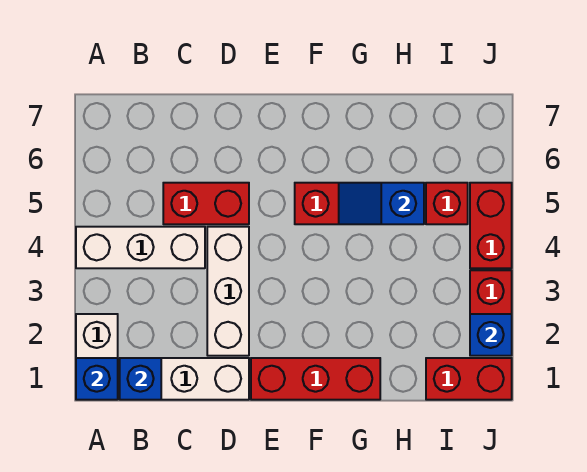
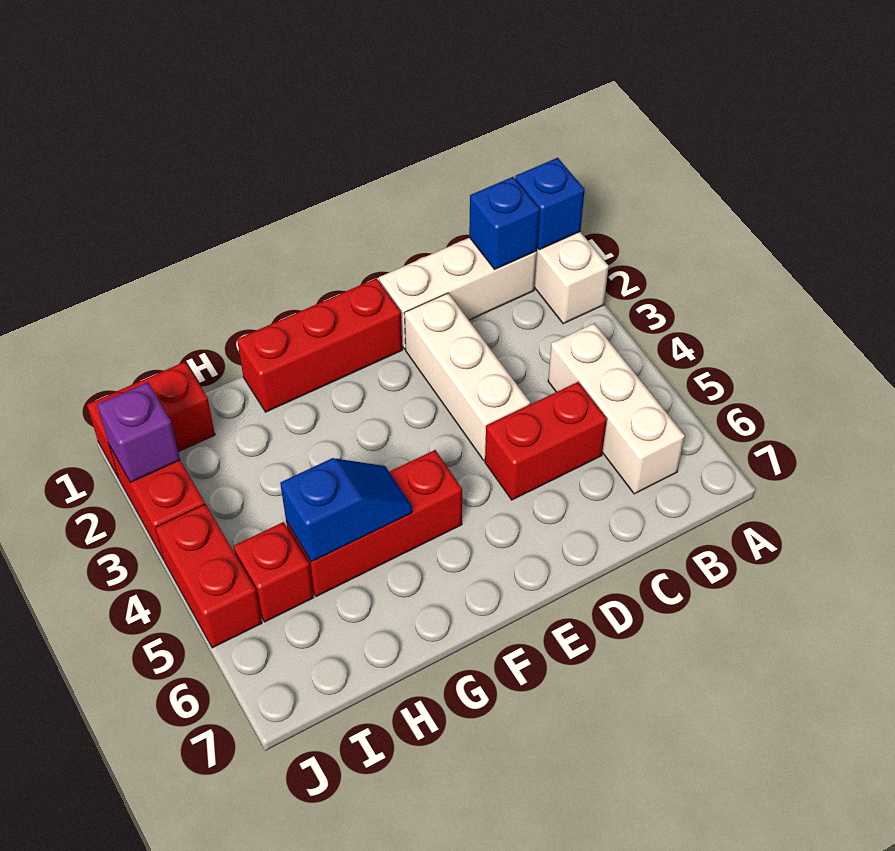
white 1x3 brick [76,227,205,268] -> white 1x3 brick turned to [548,323,685,494]
blue 1x1 brick [470,314,512,356] -> purple 1x1 brick [97,382,180,483]

